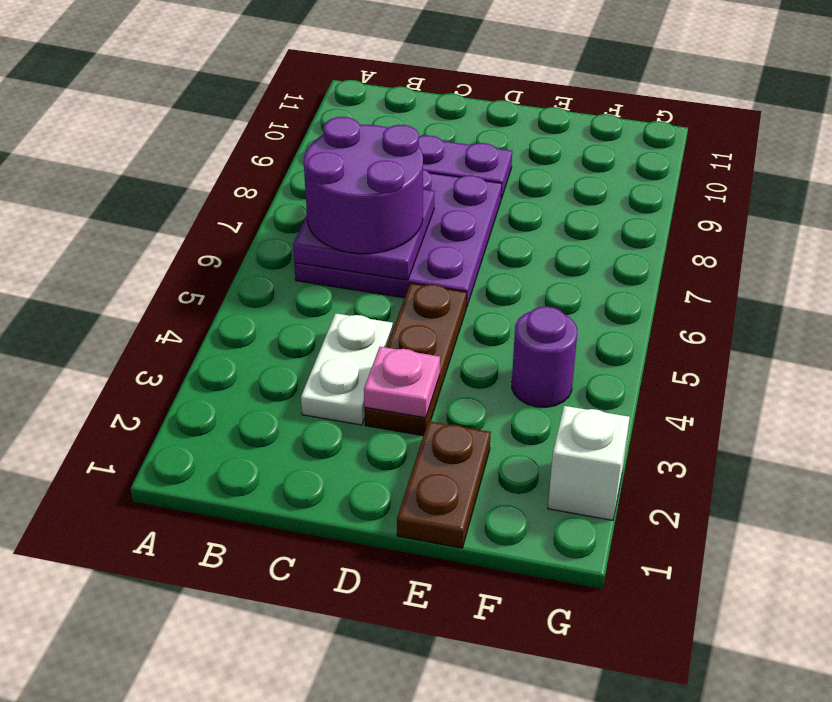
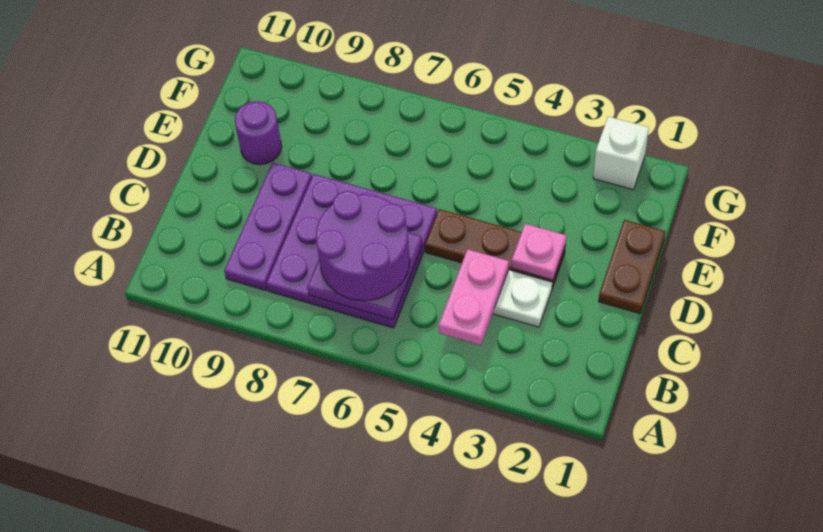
none -> pink 1x2 plate [439,249,509,345]
brown 1x2 plate [397,421,491,548] -> brown 1x2 plate turned to [598,220,666,313]
purple 1x1 round brick [512,307,577,407] -> purple 1x1 round brick moved to [235,101,282,165]

